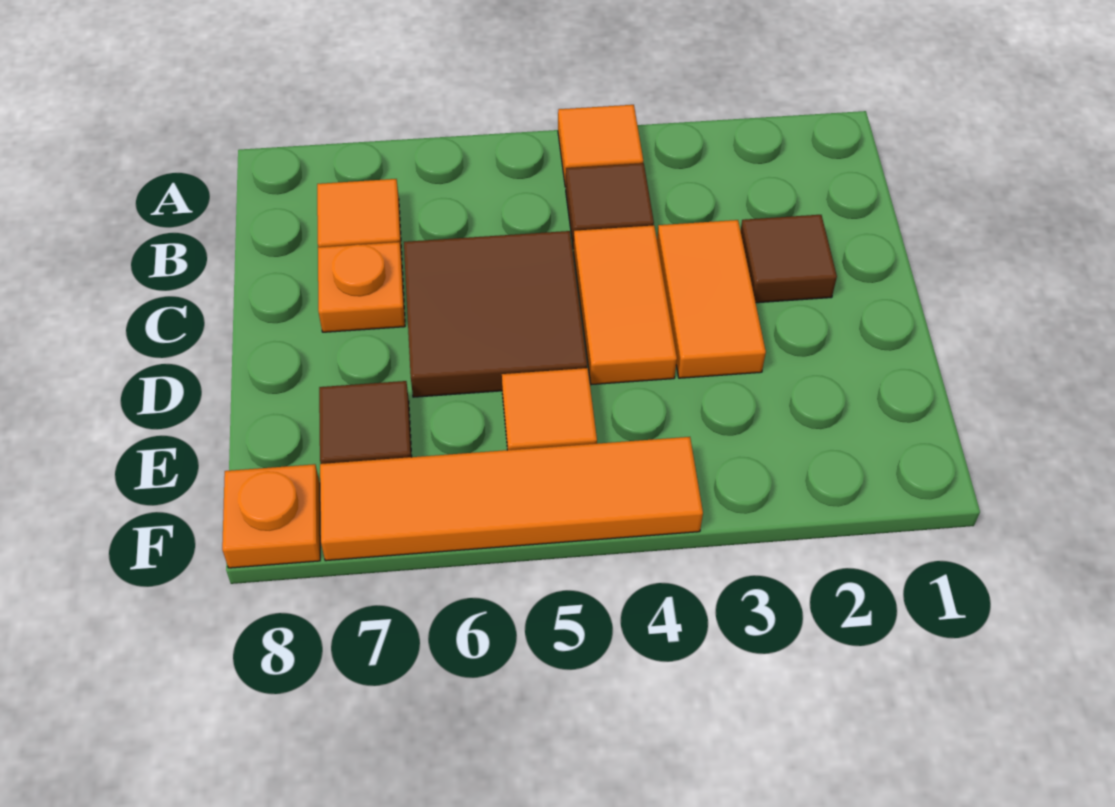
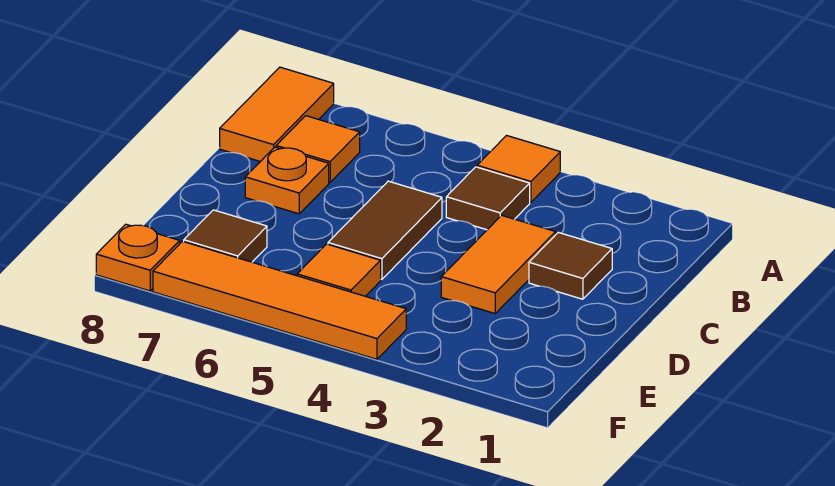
orange 1x2 tile [574,225,677,385] -> orange 1x2 tile moved to [220,67,334,162]
brown 2x2 tile [404,231,587,397] -> brown 1x2 tile [328,181,442,279]

